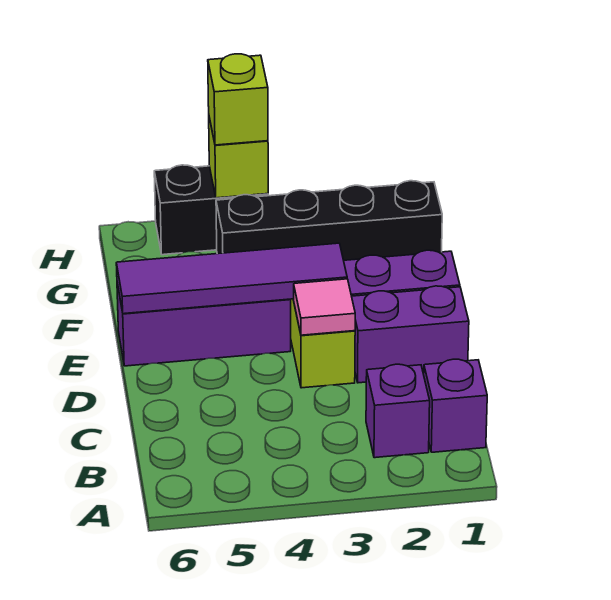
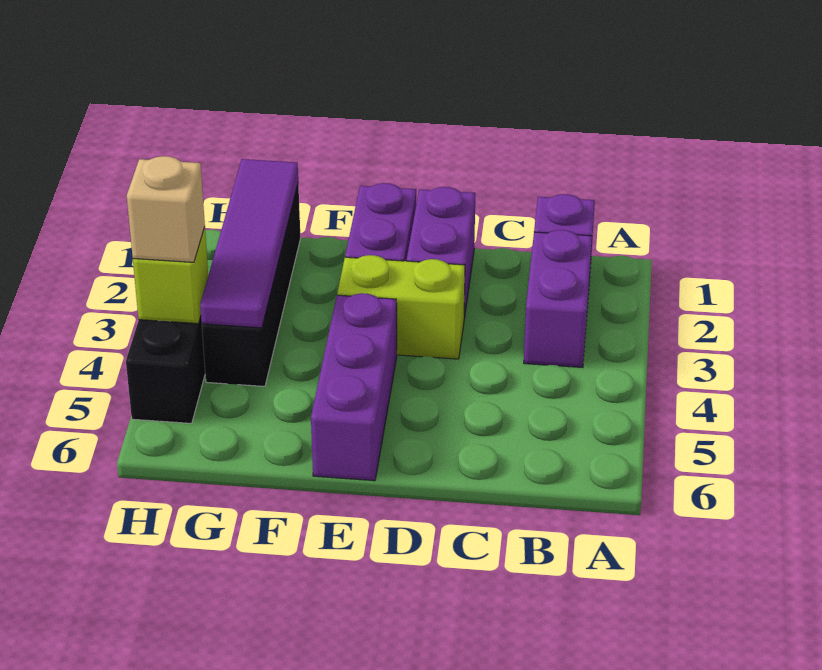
purple 1x1 brick [366,364,430,458] -> purple 1x2 brick [524,230,592,368]
pink 1x1 tile [294,279,355,335] -> none
purple 1x4 tile [116,243,347,314] -> purple 1x4 tile moved to [200,159,298,328]
lime 1x1 brick [208,54,268,145] -> tan 1x1 brick [127,156,205,262]

